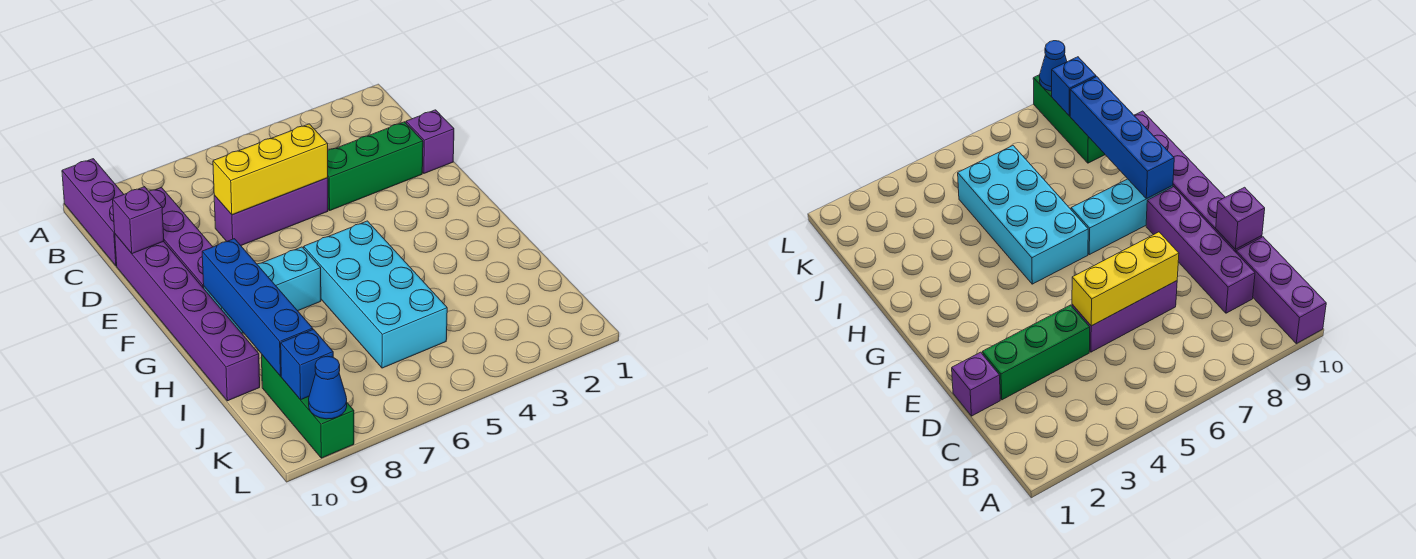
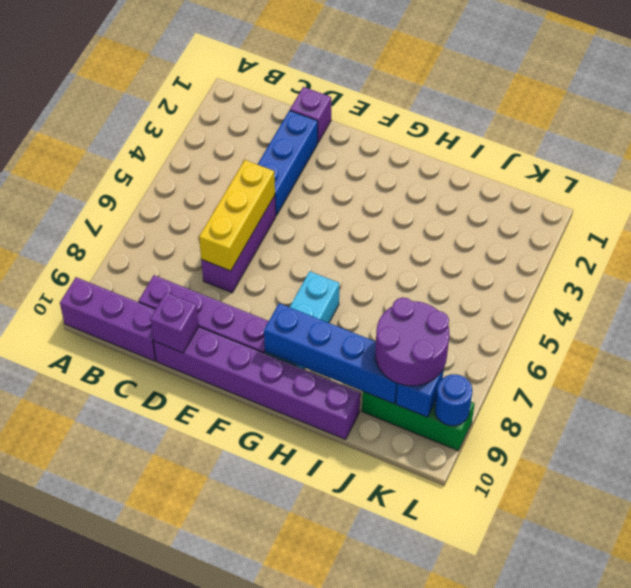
green 1x3 brick [328,122,423,210] -> blue 1x3 brick [258,110,318,216]
cyan 2x4 brick [304,221,447,368] -> none
none -> purple 2x2 round brick [375,297,449,386]
blue 1x1 cone [309,356,347,419] -> blue 1x1 round brick [435,374,472,426]

